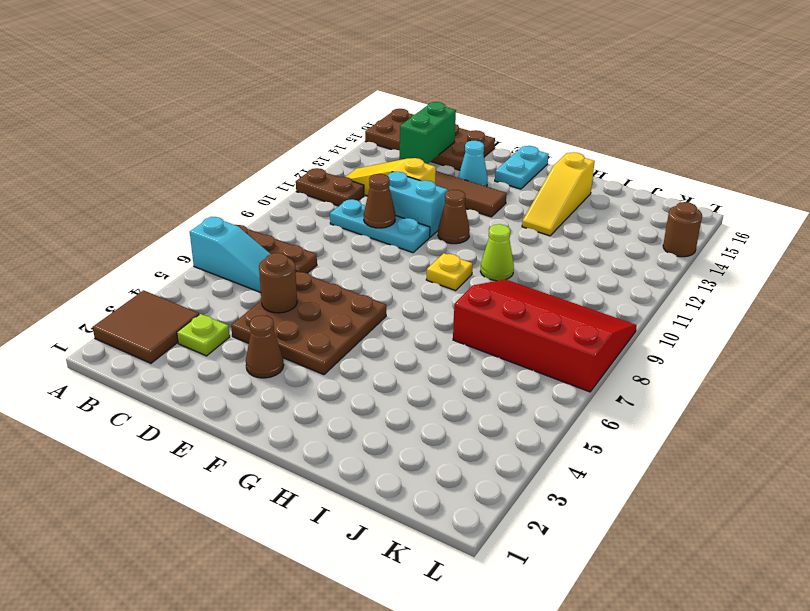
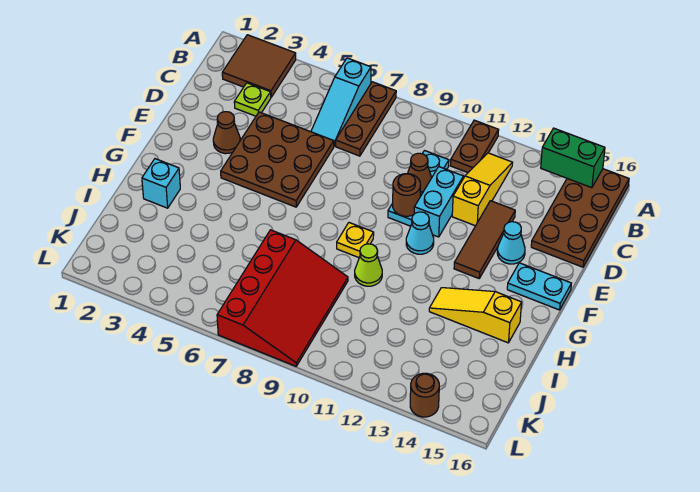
green 1x2 brick [400,102,456,164] -> green 1x2 brick moved to [541,128,605,188]
brown 1x1 round brick [259,253,297,313] -> brown 1x1 round brick moved to [393,174,420,216]
brown 1x1 cone [438,190,470,244] -> cyan 1x1 cone [406,212,434,254]
none -> cyan 1x1 brick [142,159,180,208]

